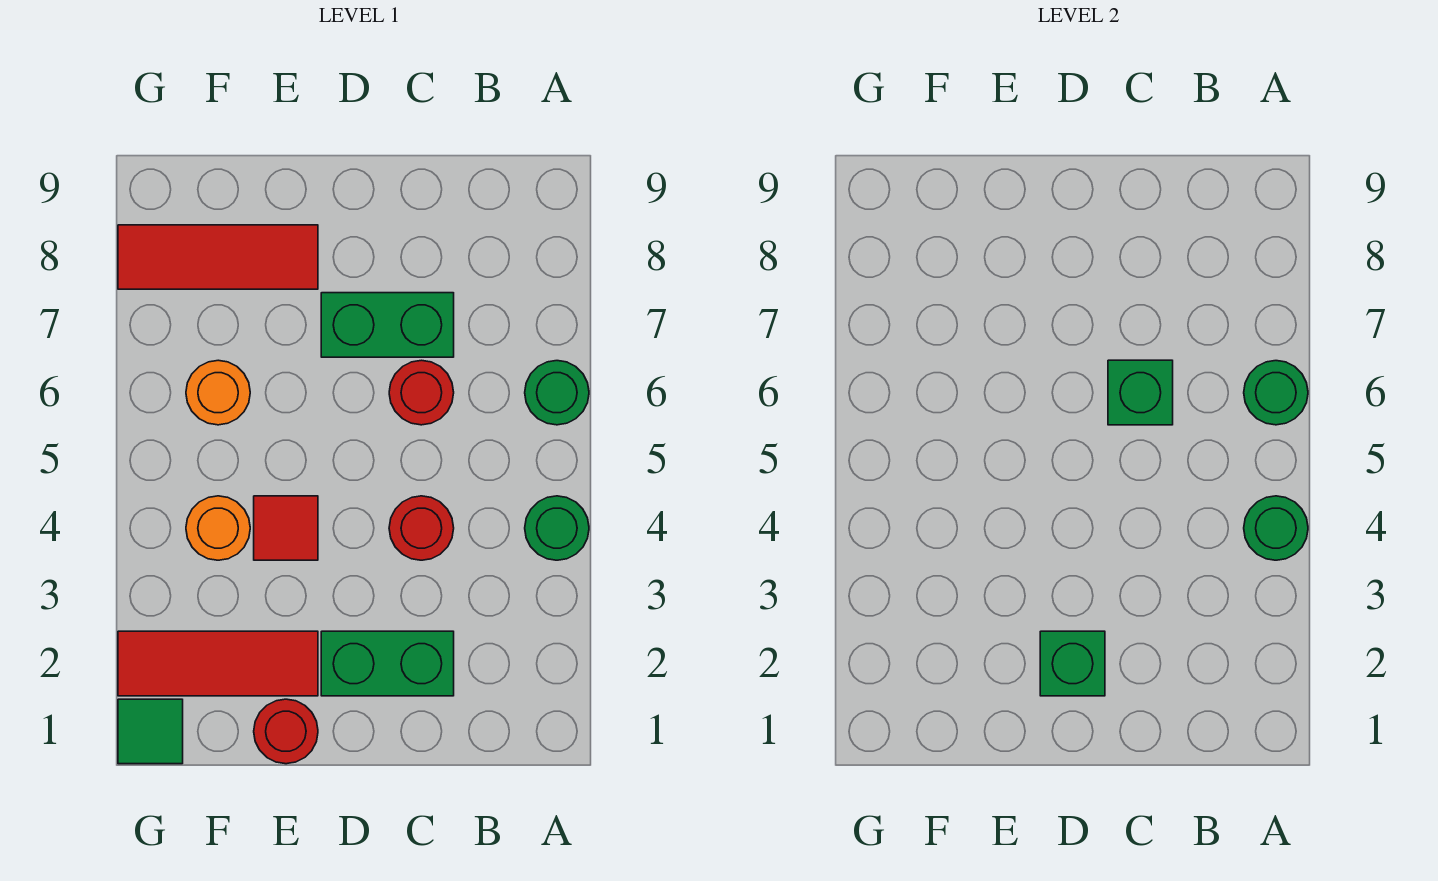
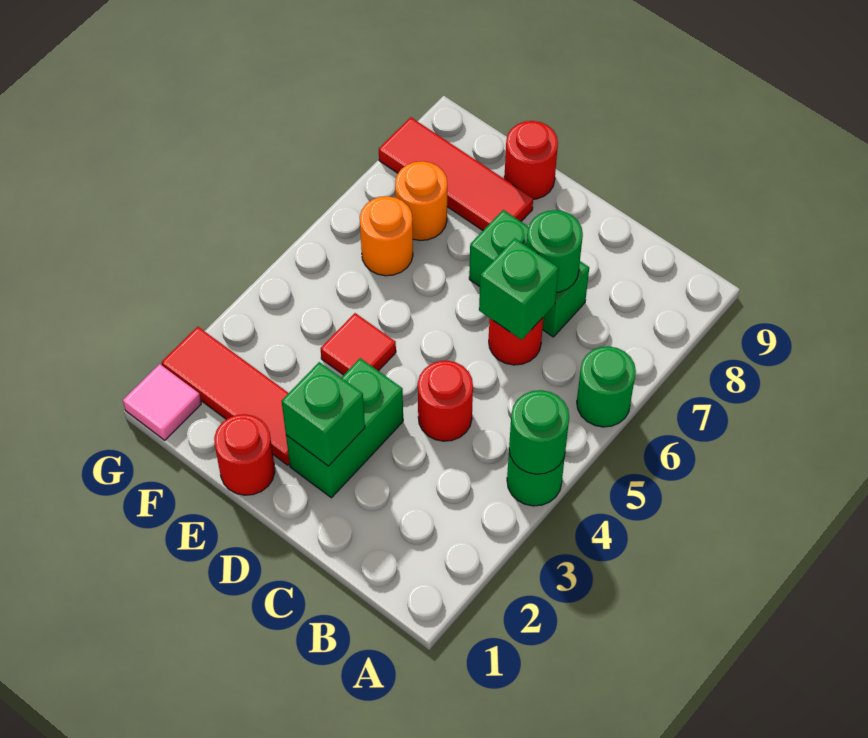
green 1x1 round brick [1244,361,1308,425] -> green 1x1 round brick moved to [527,210,583,292]
green 1x2 brick [321,631,454,696] -> green 1x2 brick turned to [286,358,403,498]
none -> red 1x1 round brick [504,121,558,199]
orange 1x1 round brick [186,496,250,560] -> orange 1x1 round brick moved to [395,161,447,240]
green 1x1 tile [118,699,183,764] -> pink 1x1 tile [123,364,201,440]

